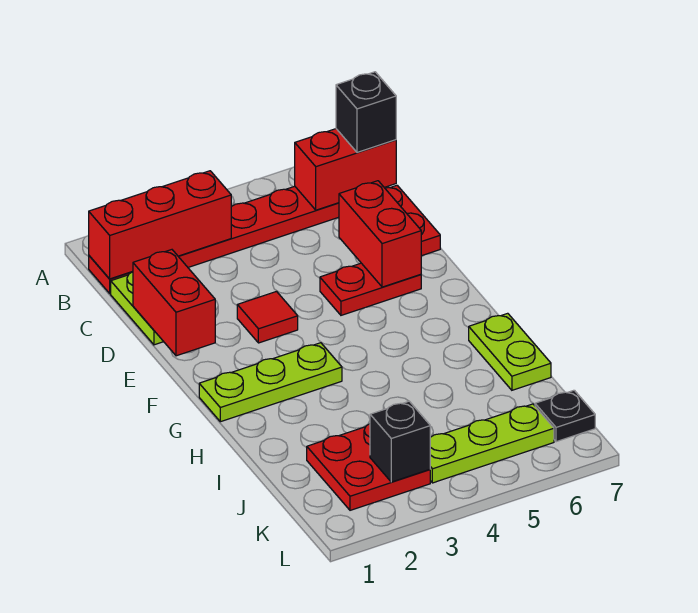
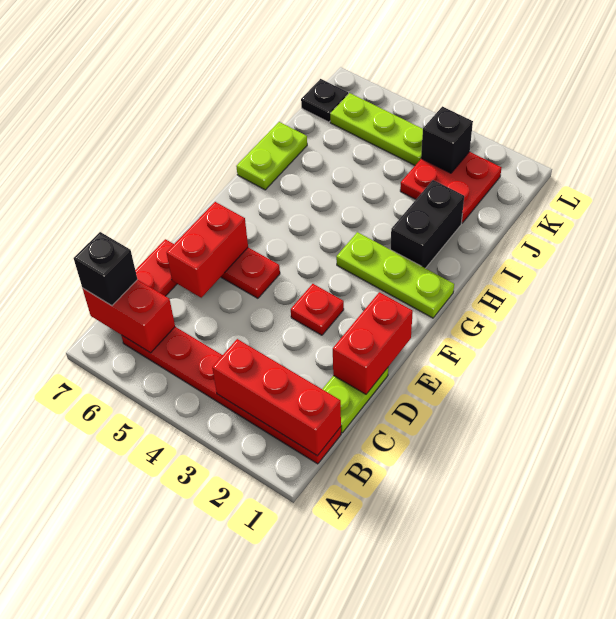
red 1x1 tile [237,292,298,343] -> red 1x1 plate [291,284,344,335]
none -> black 1x2 brick [391,180,464,268]

